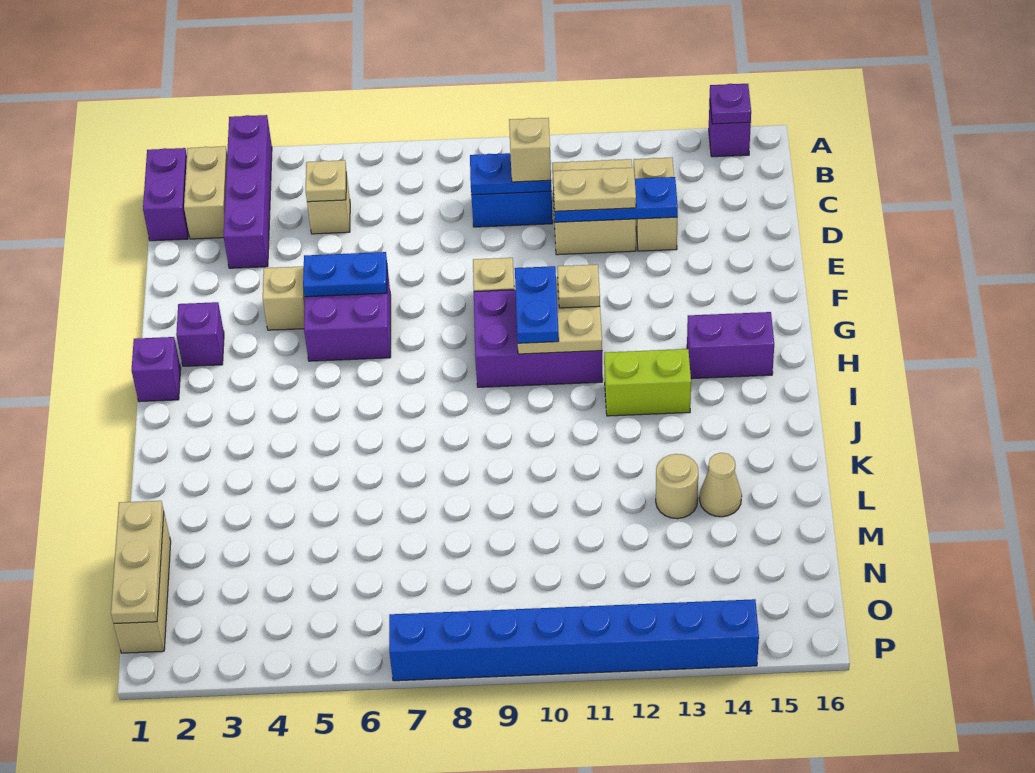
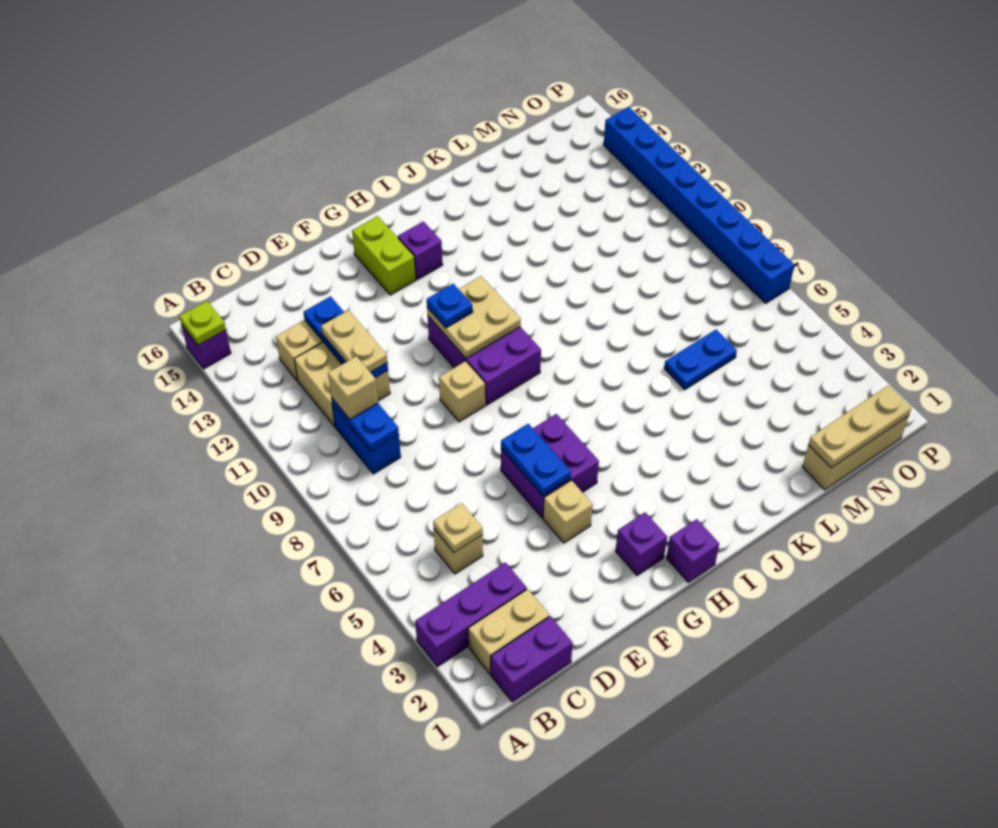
purple 1x4 brick [223,115,272,268] -> purple 1x3 brick [415,563,527,667]
purple 1x1 plate [710,84,751,124] -> lime 1x1 plate [179,301,226,345]
blue 1x2 plate [515,266,559,343] -> blue 1x2 plate moved to [664,330,737,390]
tan 1x1 plate [557,264,600,308] -> blue 1x1 plate [427,284,473,328]
purple 1x2 brick [687,312,774,379] -> purple 1x1 brick [398,222,443,280]
lime 1x2 brick [604,349,691,416] -> lime 1x2 brick moved to [352,216,416,295]
tan 1x1 round brick [656,454,698,519] -> none
tan 1x1 cone [700,453,742,517] -> none

